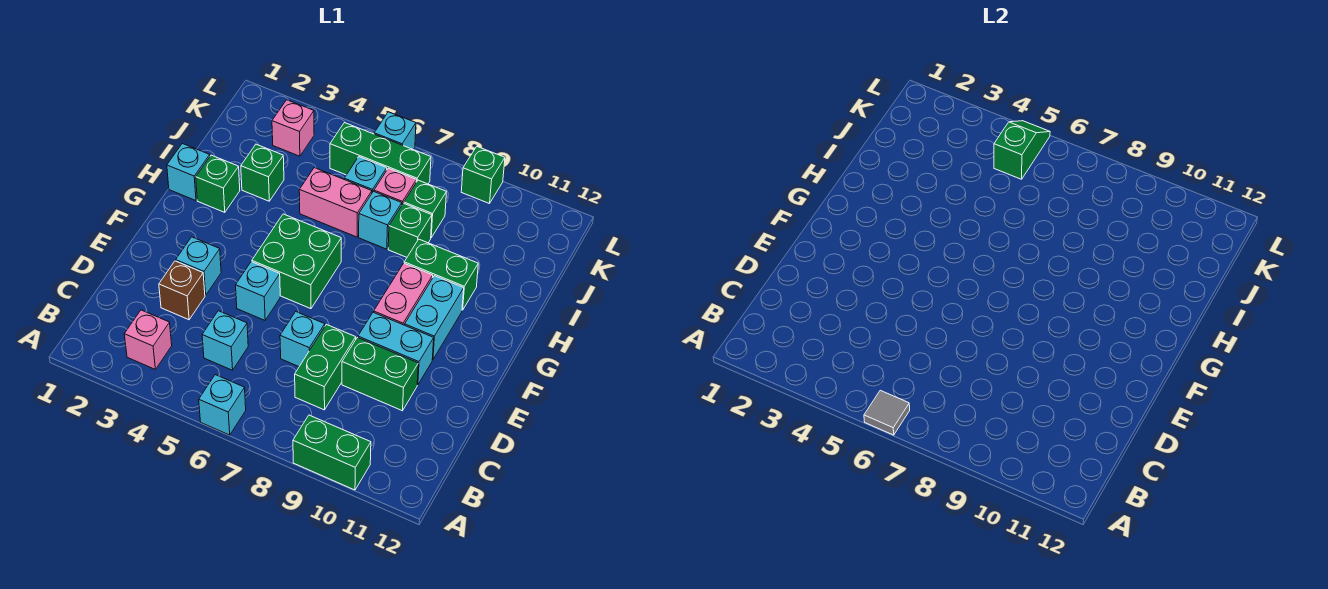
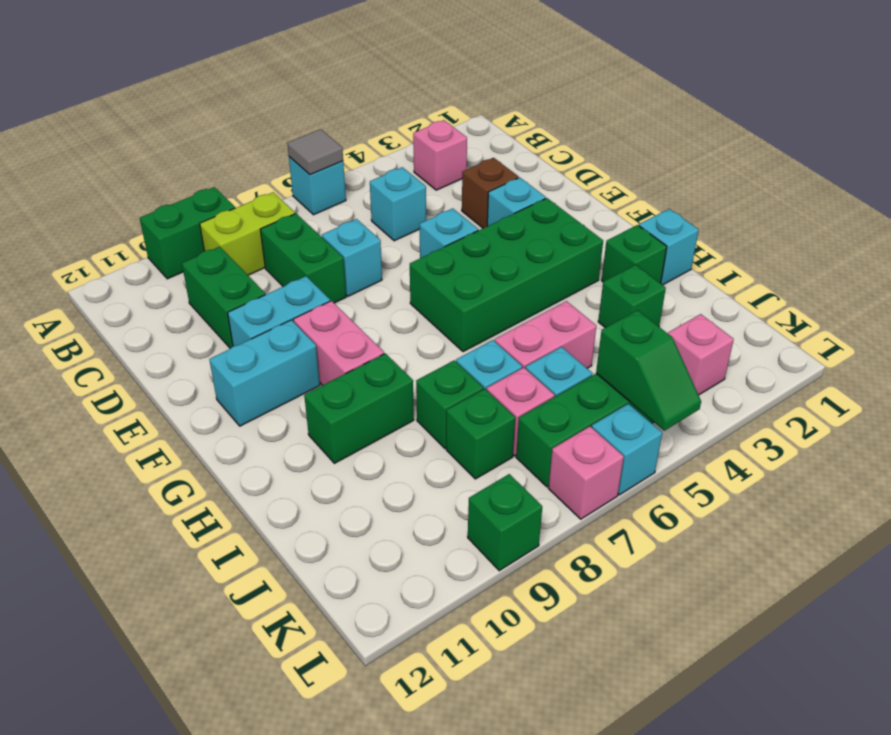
none -> lime 1x2 brick [200,192,295,275]
green 1x2 brick [342,337,418,411] -> green 1x2 brick turned to [182,247,265,348]
green 2x2 brick [252,214,341,309] -> green 2x4 brick [410,198,603,352]
cyan 1x2 brick [405,276,464,360] -> cyan 1x2 brick turned to [209,320,320,426]
none -> pink 1x1 brick [549,427,624,519]

